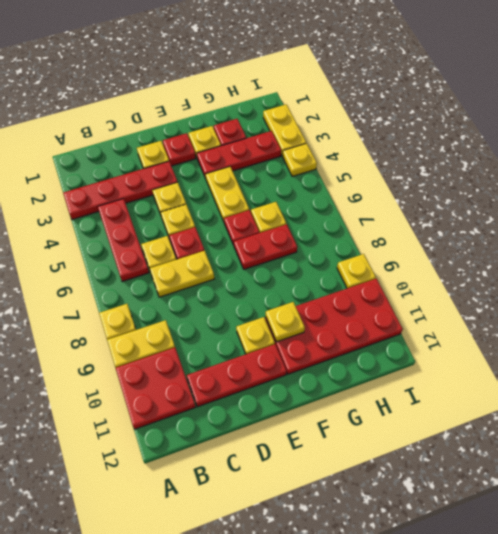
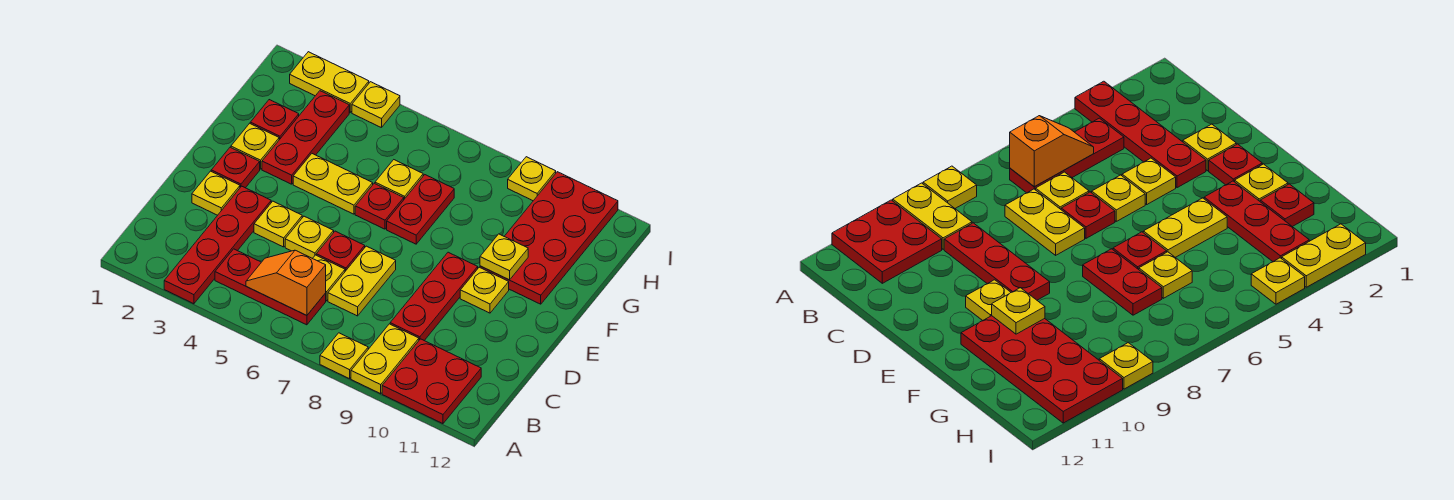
none -> orange 1x2 slope [246,250,326,316]
red 1x3 plate [187,344,287,407] -> red 1x3 plate moved to [390,252,478,340]

